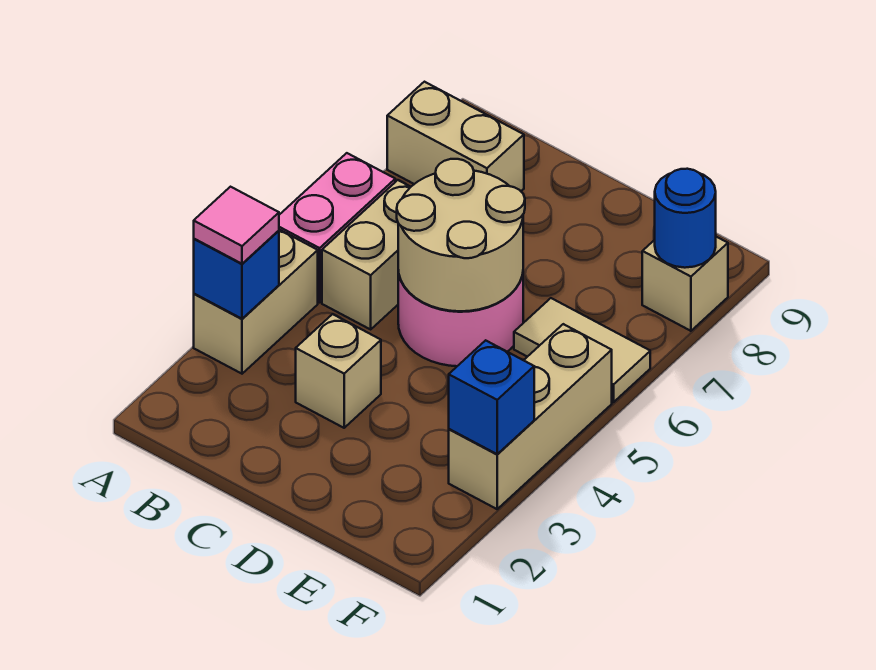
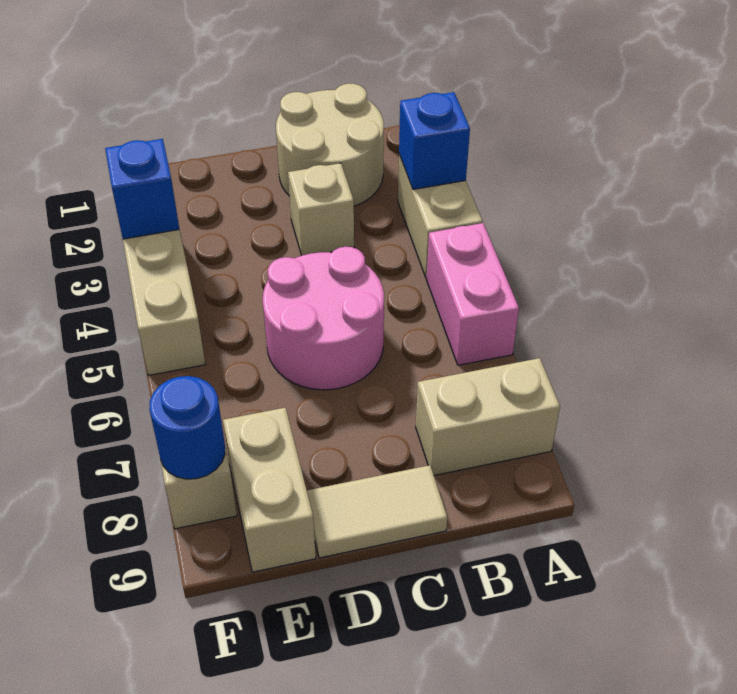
pink 1x1 tile [194,187,279,264] -> none
tan 1x2 brick [322,180,410,329] -> tan 1x2 brick moved to [223,408,316,572]
tan 2x2 round brick [397,159,525,311] -> tan 2x2 round brick moved to [276,83,384,206]
tan 1x2 tile [514,298,650,402] -> tan 1x2 tile moved to [307,465,447,558]

